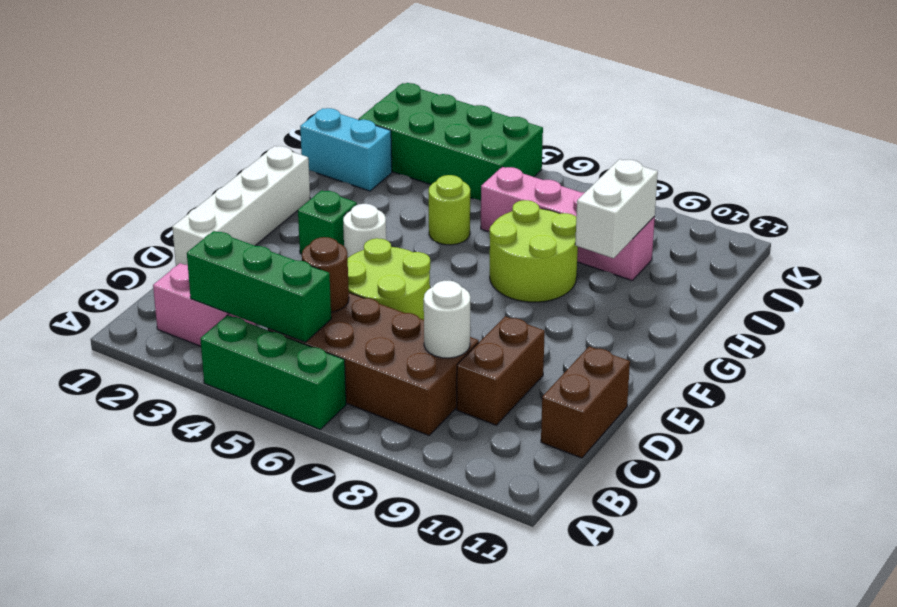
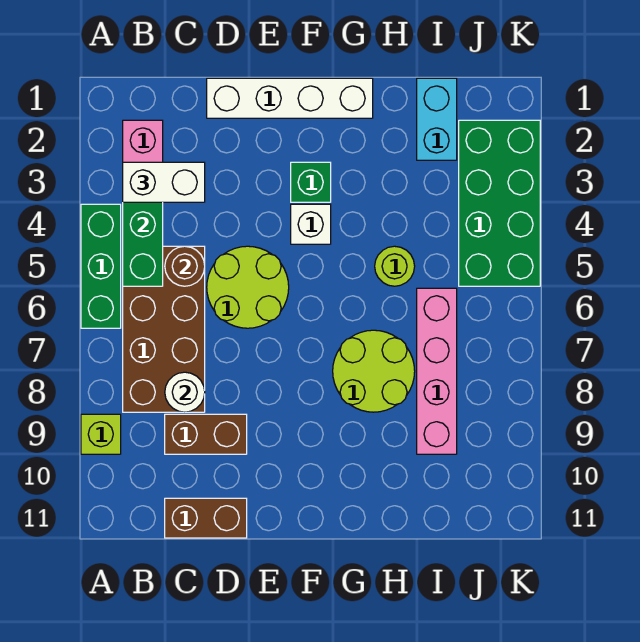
none -> lime 1x1 brick [81,414,121,454]
white 1x1 round brick [343,204,386,258] -> white 1x1 brick [291,204,331,244]
white 1x2 brick [575,159,658,258] -> white 1x2 brick moved to [123,162,205,202]

